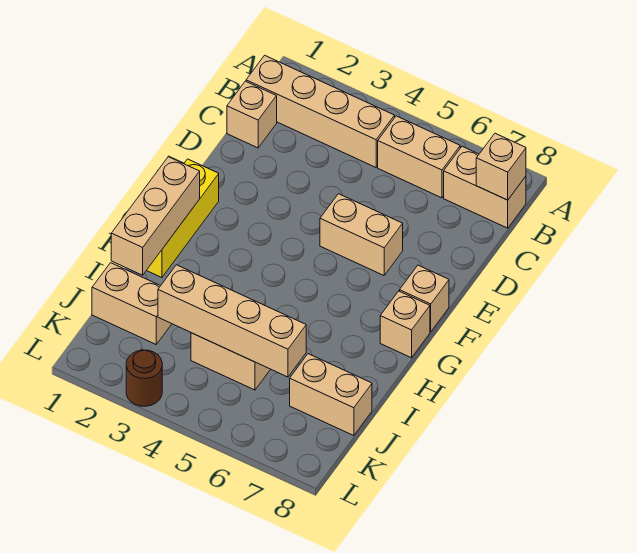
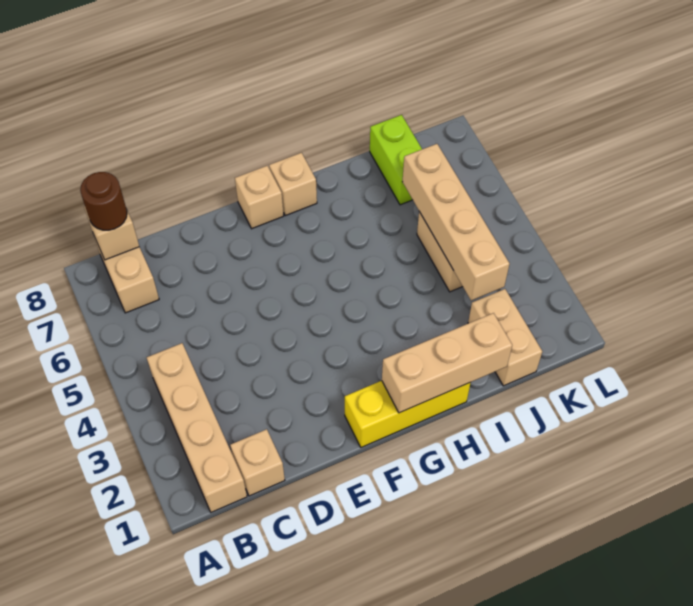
tan 1x2 brick [378,116,460,198] -> none
tan 1x2 brick [320,194,403,275] -> none
tan 1x2 brick [290,354,372,436] -> lime 1x2 brick [370,115,422,205]
brown 1x1 round brick [126,350,162,406] -> brown 1x1 round brick moved to [80,172,127,230]

